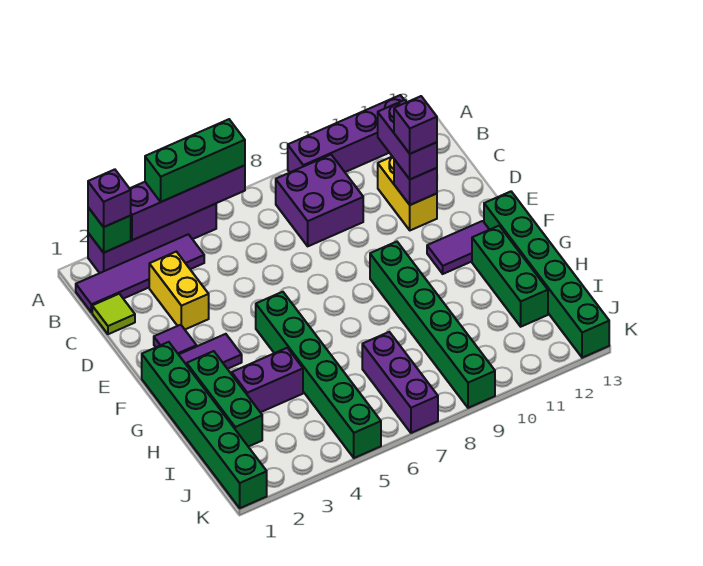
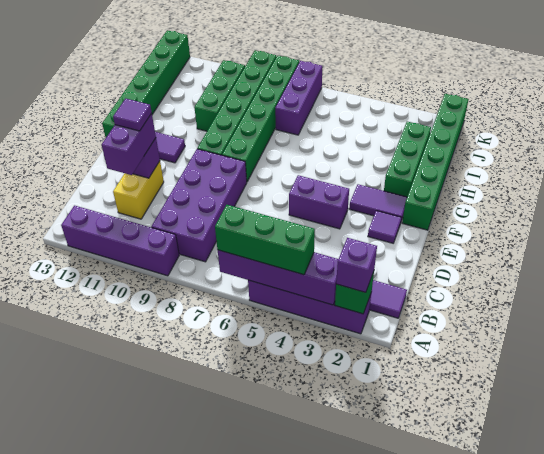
purple 2x2 brick [276,155,363,246] -> purple 2x4 brick [151,149,247,262]
lime 1x1 tile [92,294,135,334] -> none
yellow 1x2 brick [149,252,209,329] -> none
purple 1x1 brick [394,96,437,154] -> purple 1x1 tile [113,99,152,131]
green 1x6 brick [256,292,381,458] -> green 1x6 brick moved to [222,56,299,181]
green 1x3 brick [472,226,548,327] -> green 1x3 brick moved to [194,60,245,131]
purple 1x2 brick [232,348,303,412] -> purple 1x2 brick moved to [289,175,349,229]

